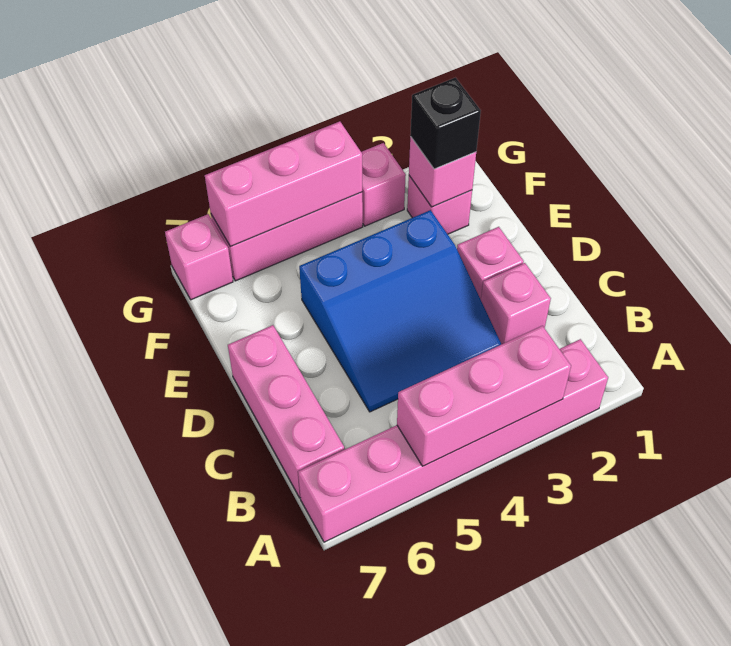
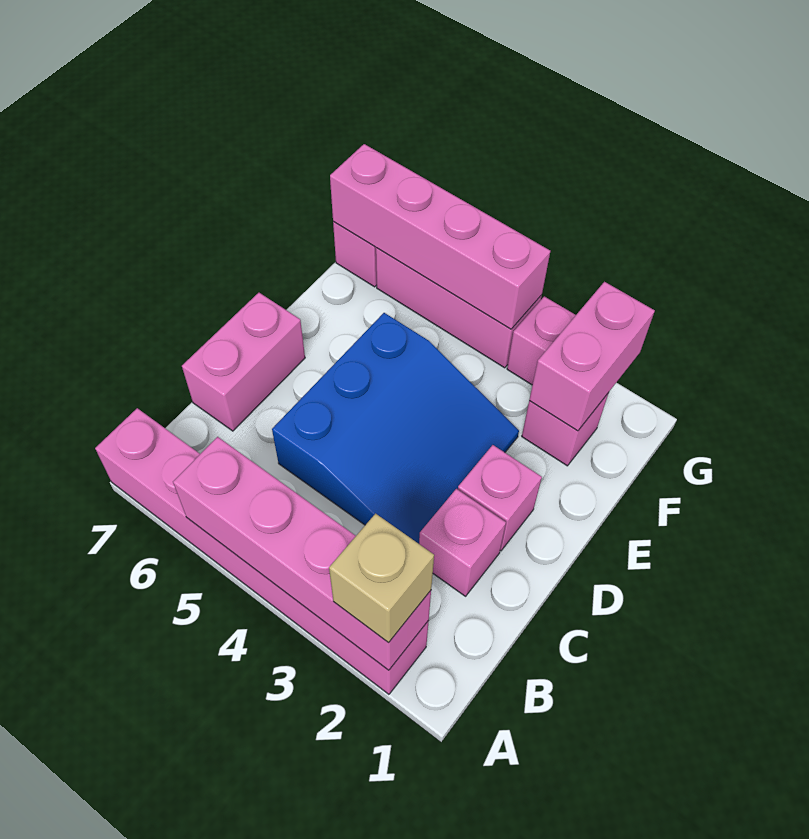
none -> tan 1x1 brick [329,514,434,643]
pink 1x3 brick [397,326,571,466] -> pink 1x4 brick [173,437,431,670]
pink 1x3 brick [228,325,344,498] -> pink 1x2 brick [182,293,305,431]
blue 3x3 slope [299,210,501,412] -> blue 3x3 slope turned to [272,313,519,544]
pink 1x1 brick [409,137,476,207] -> pink 1x2 brick [529,282,655,431]
black 1x1 brick [410,78,481,169] -> none
pink 1x3 brick [205,121,362,247] -> pink 1x4 brick [330,144,550,329]

